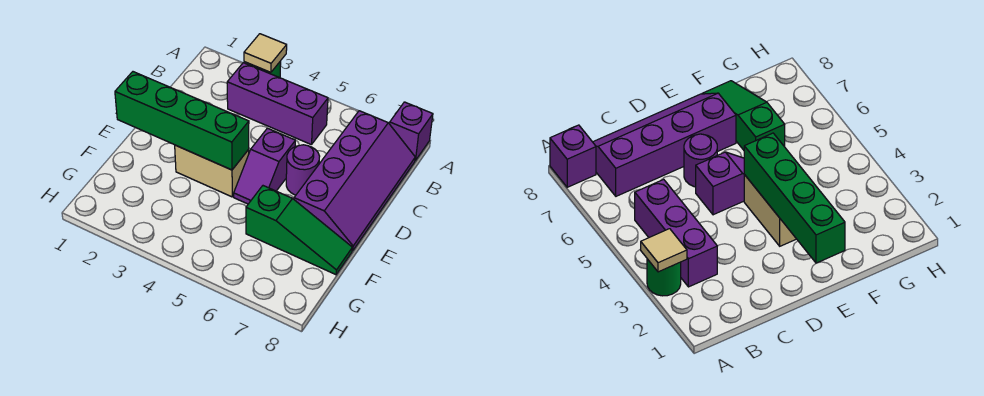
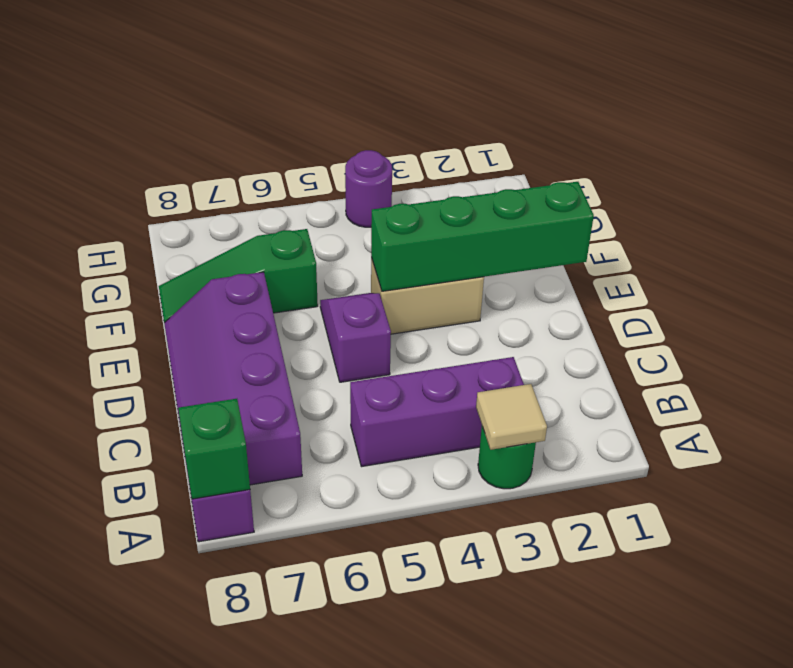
none -> green 1x1 brick [178,399,250,499]
purple 1x1 round brick [286,145,320,195] -> purple 1x1 round brick moved to [345,150,392,227]

